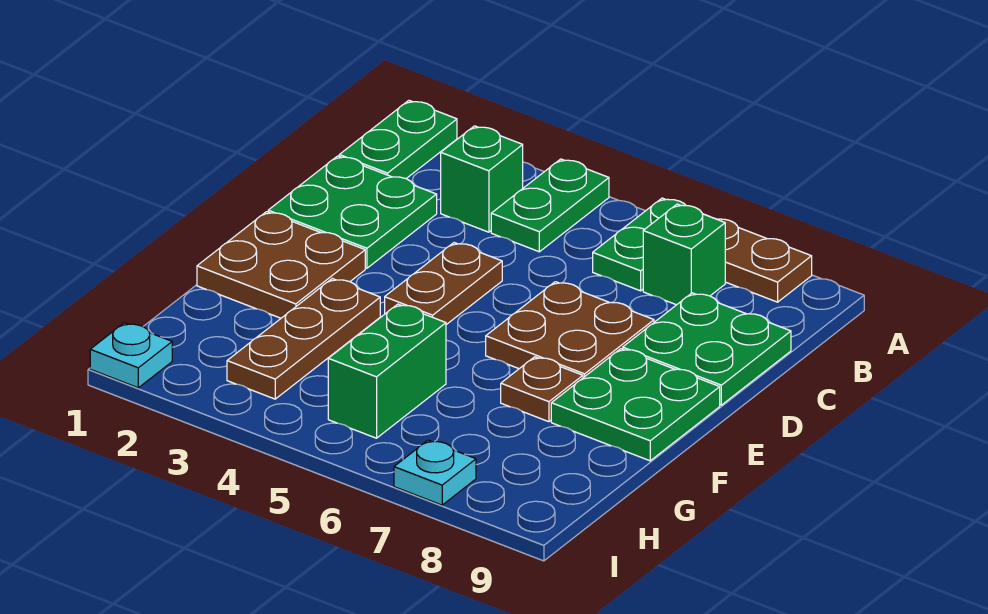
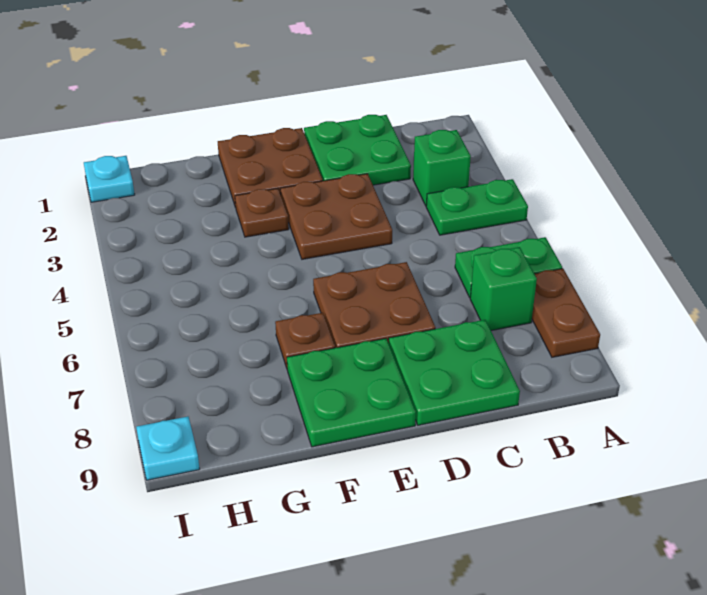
green 1x2 plate [339,101,457,179] -> none
brown 1x2 plate [385,243,502,325] -> brown 2x2 plate [280,174,392,259]
brown 1x3 plate [227,279,380,399] -> brown 1x1 plate [235,189,289,237]
green 1x2 brick [328,304,446,438] -> none
cyan 1x1 plate [394,440,476,505] -> cyan 1x1 plate moved to [136,417,200,480]

